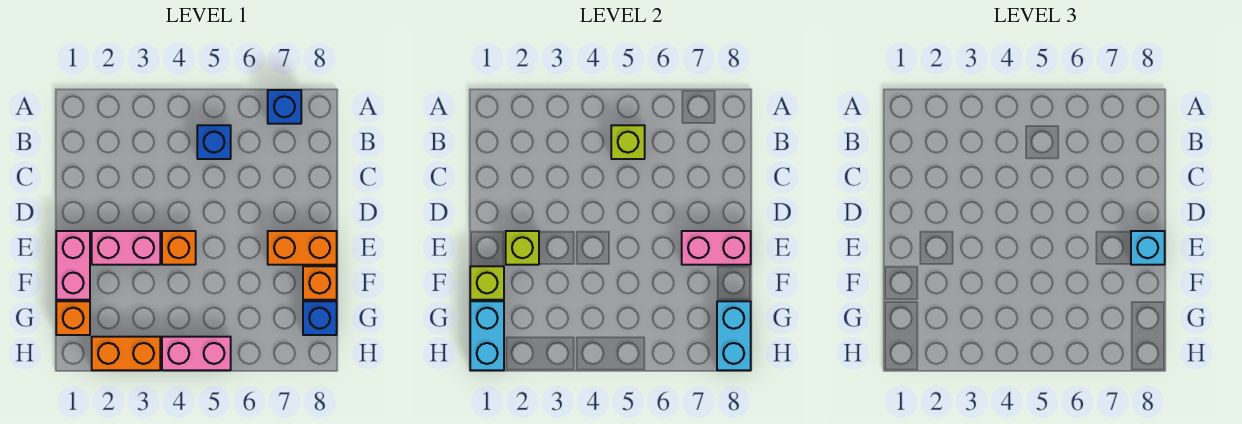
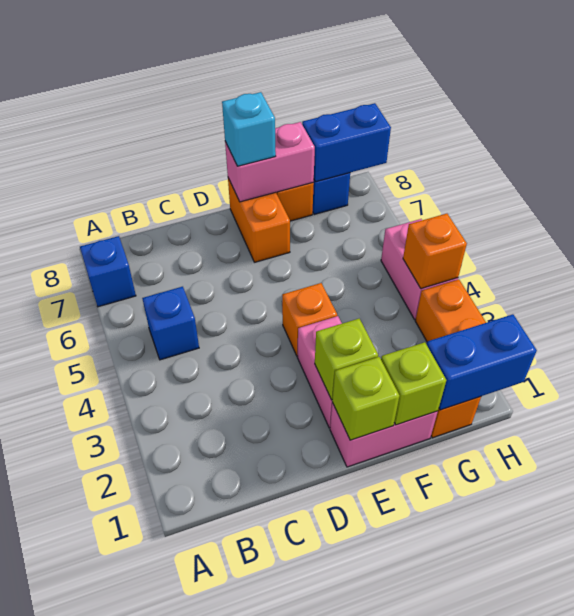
lime 1x1 brick [611,125,645,159] -> lime 1x1 brick moved to [332,357,399,440]
pink 1x2 brick [682,231,751,265] -> pink 1x2 brick turned to [225,122,315,202]
cyan 1x2 brick [470,301,504,370] -> blue 1x2 brick [427,314,537,410]
cyan 1x2 brick [717,301,751,370] -> blue 1x2 brick [302,103,391,182]
none -> orange 1x1 brick [403,214,467,289]

